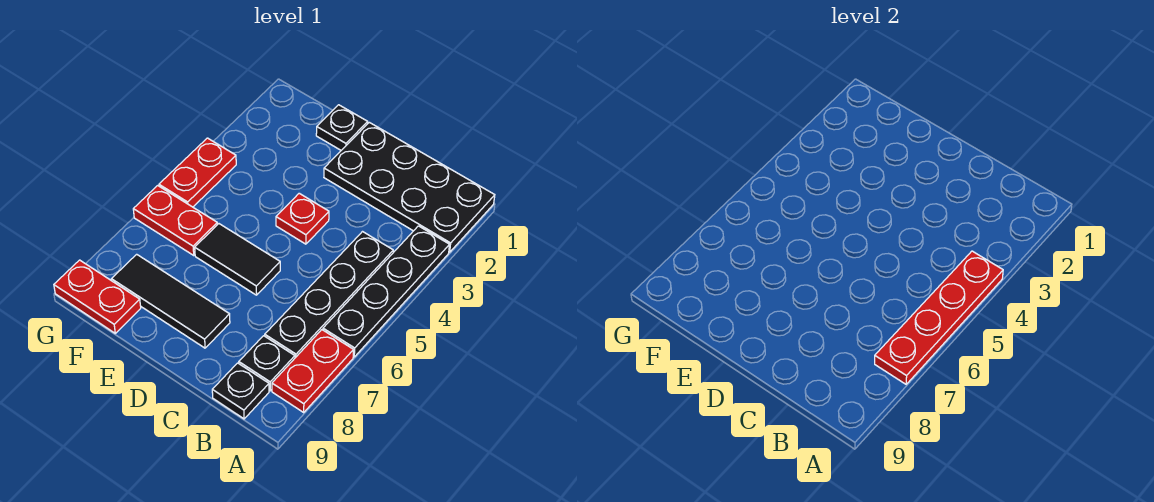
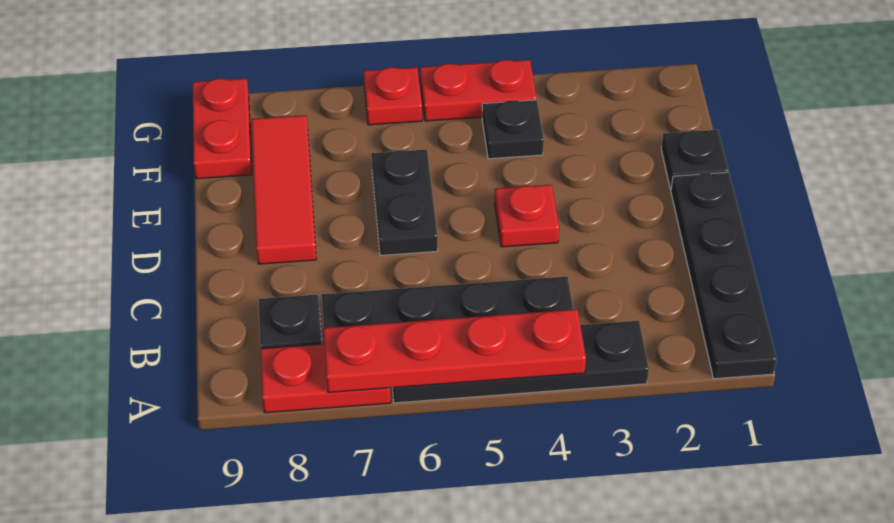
black 2x4 plate [324,122,495,252] -> black 1x4 plate [671,172,777,379]
black 1x1 plate [212,363,269,419] -> black 1x1 plate moved to [482,100,544,159]
black 1x2 tile [195,224,280,295] -> black 1x2 plate [371,149,438,255]
black 1x3 tile [112,254,230,348] -> red 1x3 tile [251,115,316,264]
red 1x2 plate [133,186,217,255] -> red 1x1 plate [364,67,422,125]

